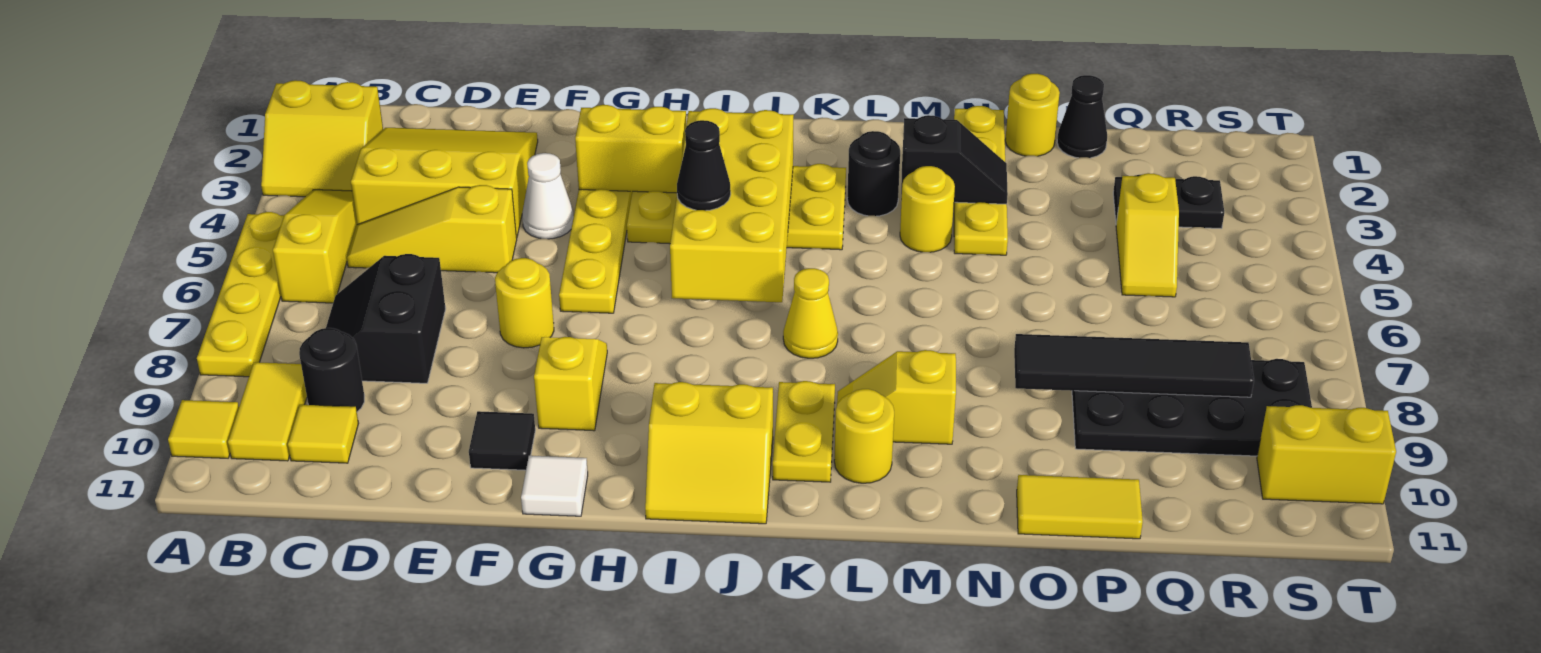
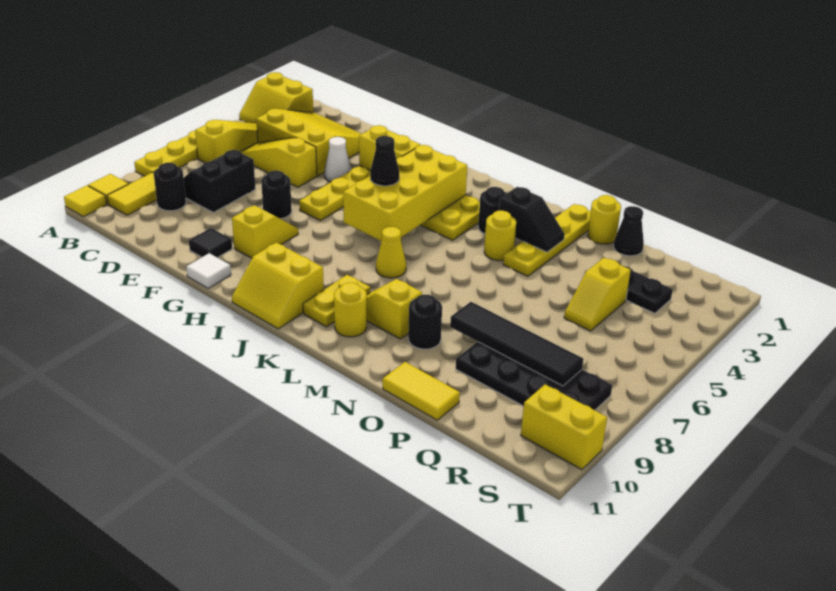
yellow 1x1 tile [288,405,359,463] -> yellow 1x1 tile moved to [64,185,106,217]
yellow 1x1 round brick [495,258,554,348] -> black 1x1 round brick [261,171,292,219]
none -> black 1x1 round brick [408,295,442,349]

